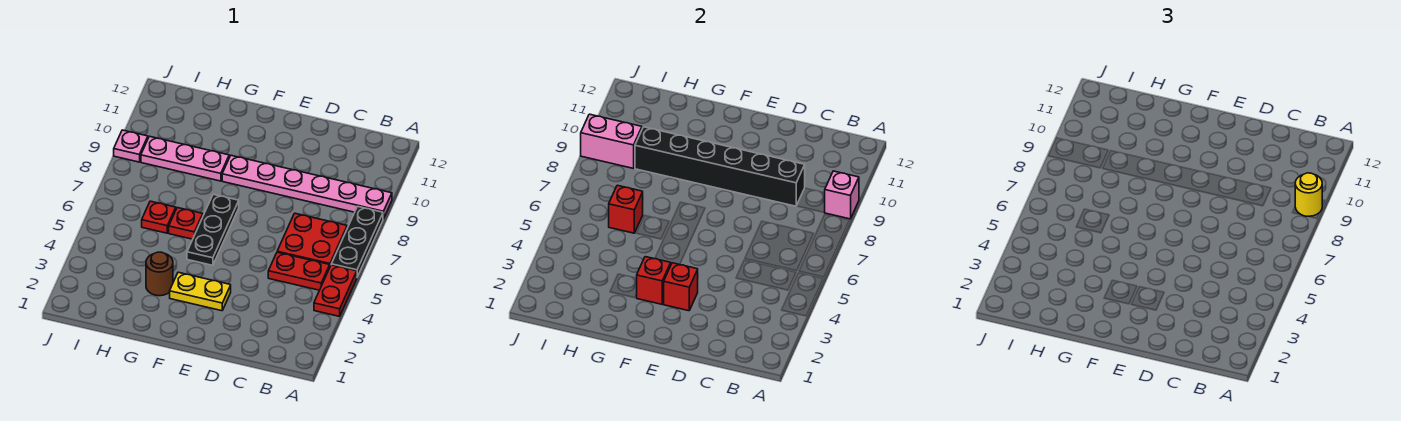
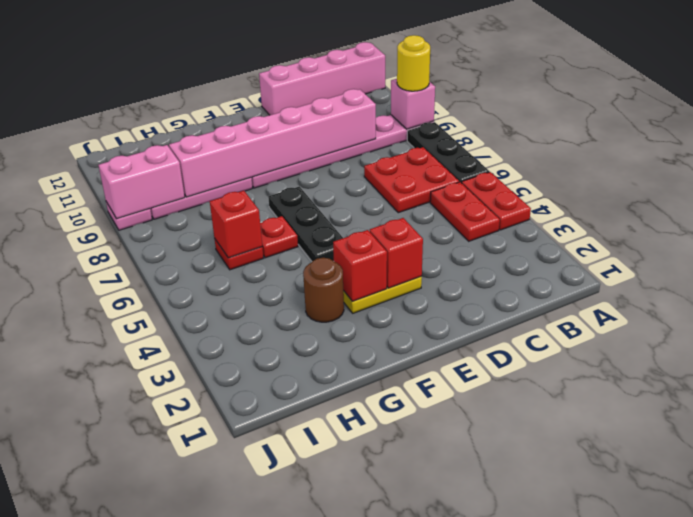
none -> pink 1x4 brick [259,42,385,115]
red 1x2 plate [268,252,330,290] -> red 1x2 plate turned to [430,182,500,241]
black 1x6 brick [635,127,805,206] -> pink 1x6 brick [169,89,376,197]

